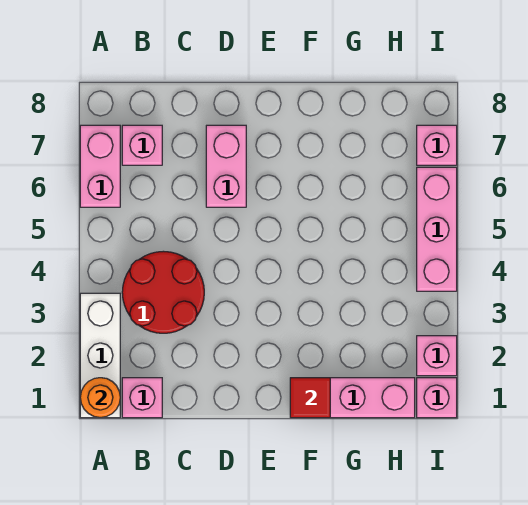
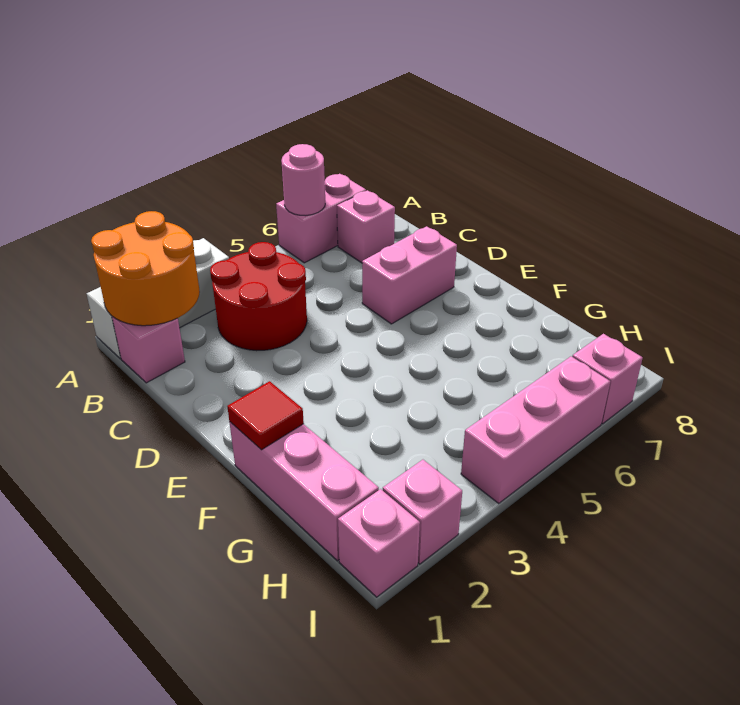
orange 1x1 round brick [80,378,120,418] -> orange 2x2 round brick [91,211,200,326]
none -> pink 1x1 round brick [281,144,325,216]

